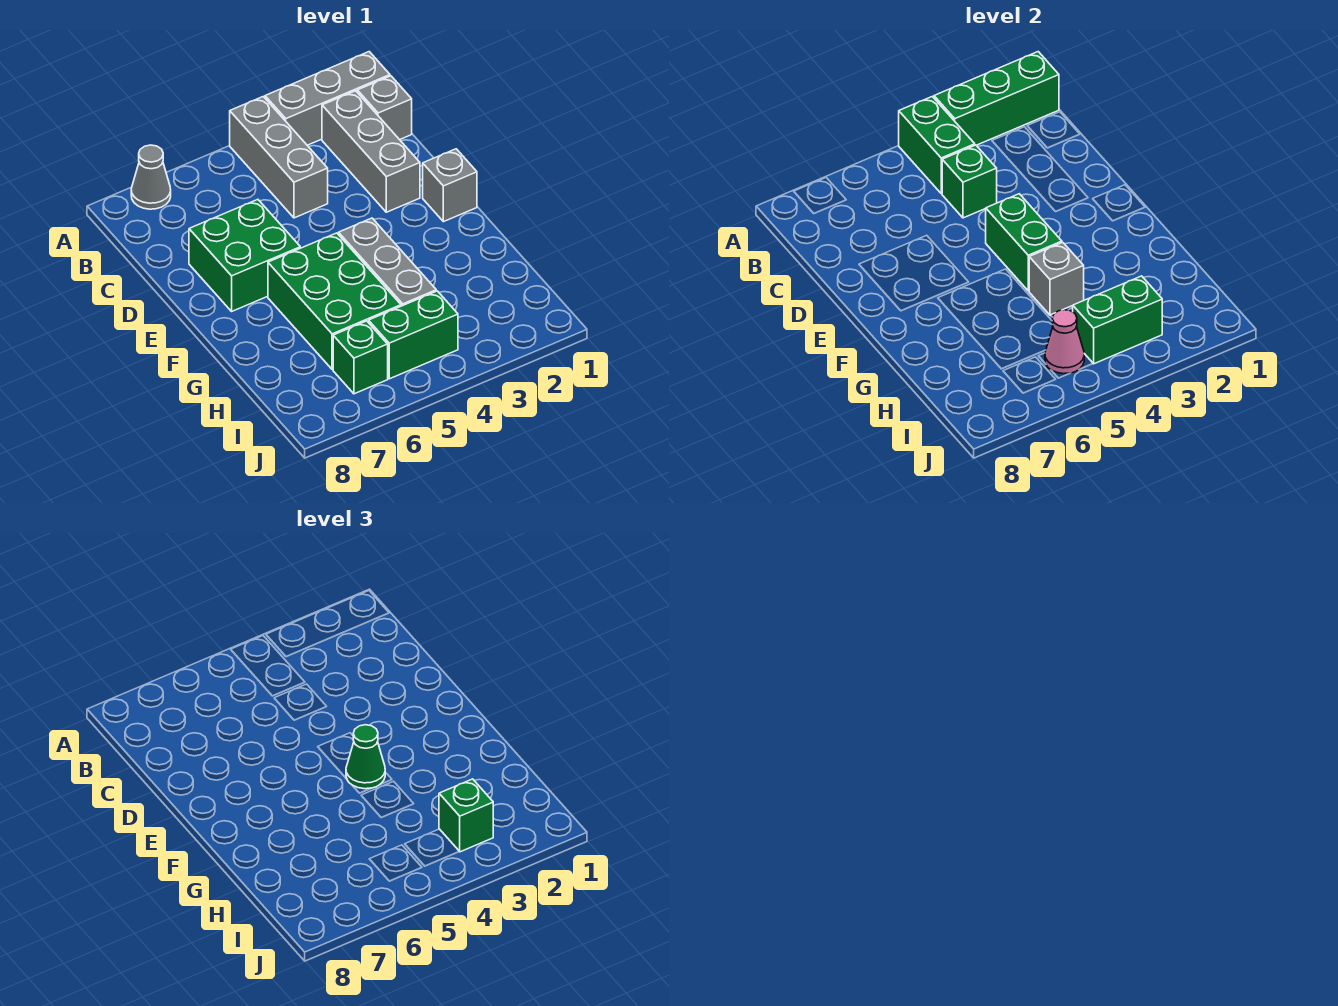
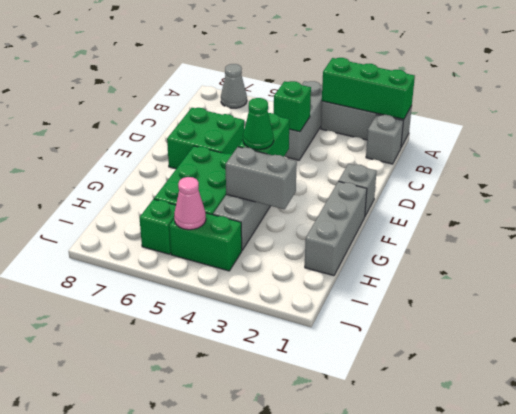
green 1x2 brick [899,97,975,194] -> none
grey 1x3 brick [322,91,420,212] -> grey 1x3 brick moved to [305,181,367,276]
grey 1x1 brick [1029,242,1084,315] -> grey 1x2 brick [225,147,297,209]
green 1x2 brick [1073,276,1162,364] -> none
green 1x1 brick [439,779,493,852] -> none

